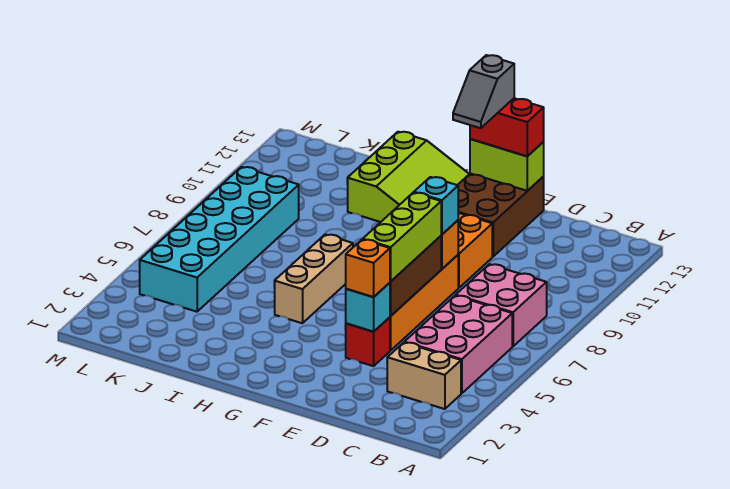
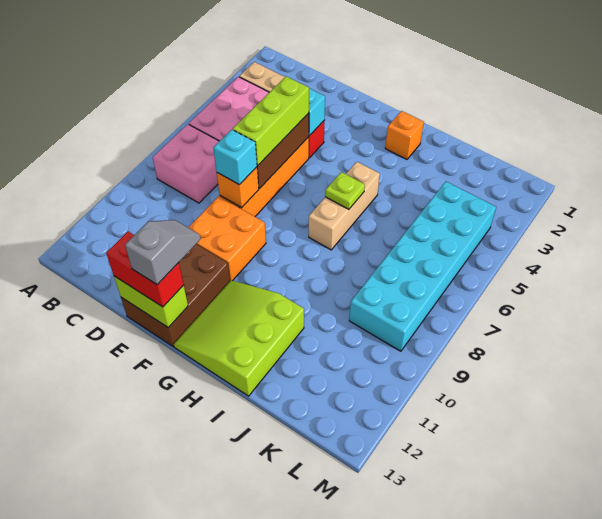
orange 1x1 brick [346,239,390,297] -> orange 1x1 brick moved to [385,111,424,159]
none -> lime 1x1 plate [325,172,365,209]

